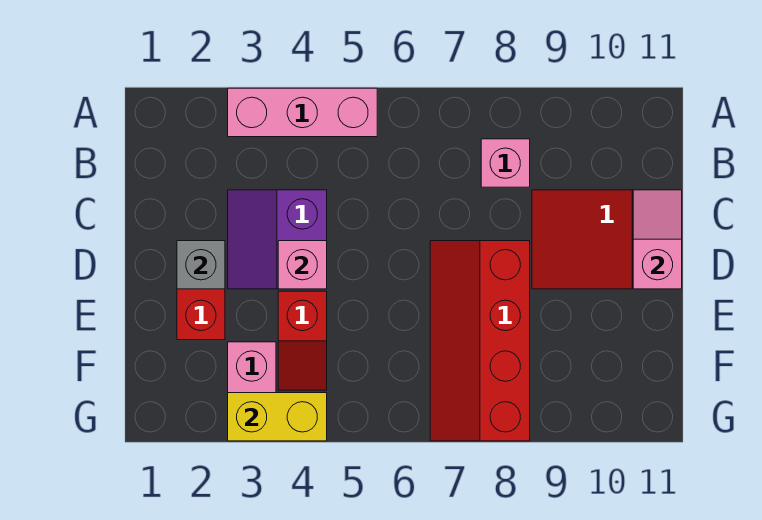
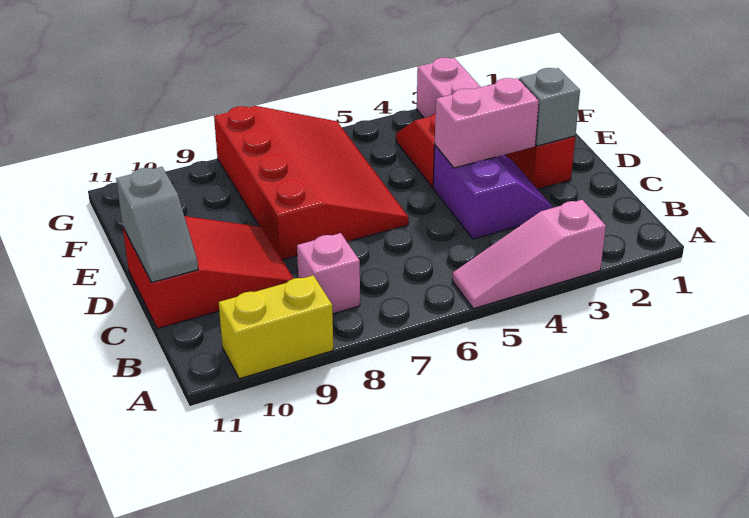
pink 1x3 brick [228,88,377,137] -> pink 1x3 slope [452,200,606,309]
pink 1x2 slope [633,190,682,289] -> grey 1x2 slope [116,167,198,283]
pink 1x1 brick [278,241,327,289] -> pink 1x2 brick [435,78,539,168]
red 2x4 slope [430,241,530,441] -> red 3x4 slope [214,106,409,260]
yellow 1x2 brick [228,393,327,441] -> yellow 1x2 brick moved to [219,275,333,379]

